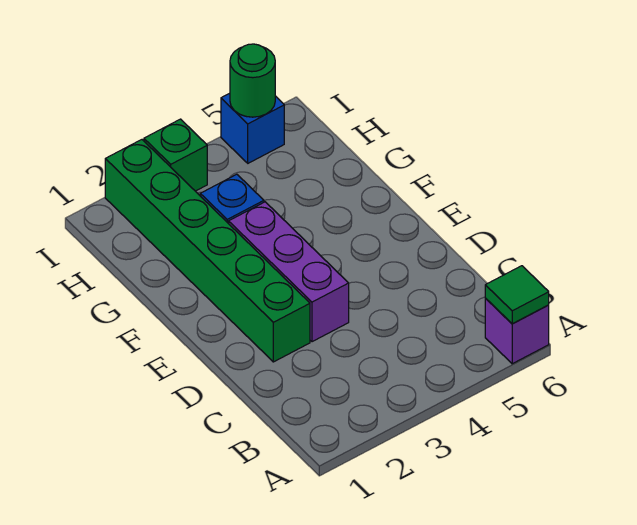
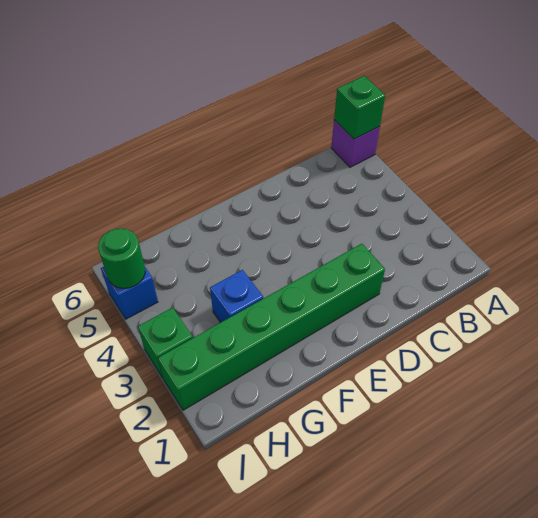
green 1x1 tile [485,266,549,324] -> green 1x1 brick [334,76,385,139]
purple 1x3 brick [229,202,349,342] -> none

